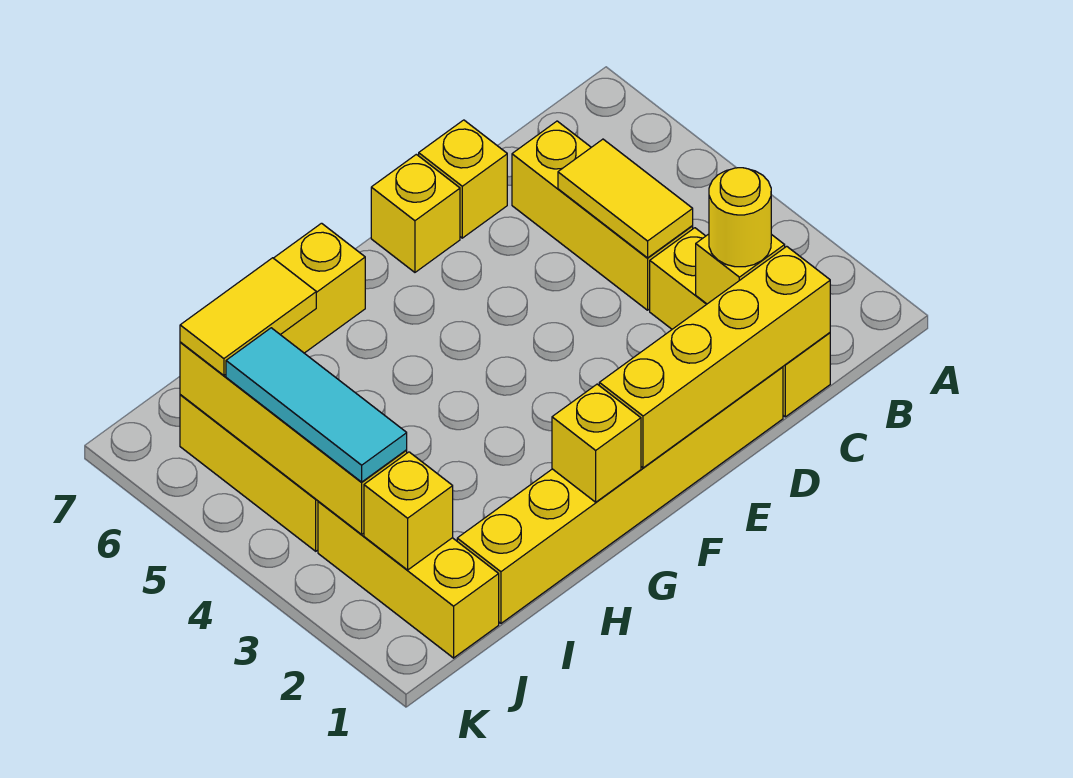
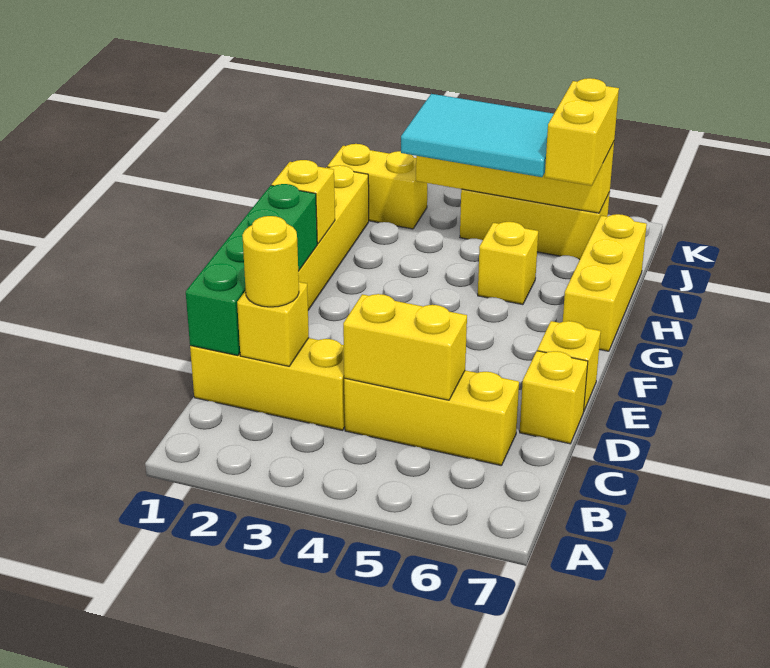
yellow 1x4 brick [599,246,830,468] -> green 1x4 brick [186,184,317,356]
yellow 1x2 tile [558,139,693,258] -> yellow 1x2 brick [343,294,467,400]
yellow 1x2 tile [180,258,316,375] -> yellow 1x2 brick [545,78,619,186]
yellow 1x3 brick [318,501,499,658] -> yellow 1x2 brick [327,144,427,229]
yellow 1x1 brick [364,452,453,570] -> yellow 1x1 brick moved to [478,222,538,305]
cyan 1x3 tile [226,328,407,482] -> cyan 2x3 tile [401,94,554,177]

